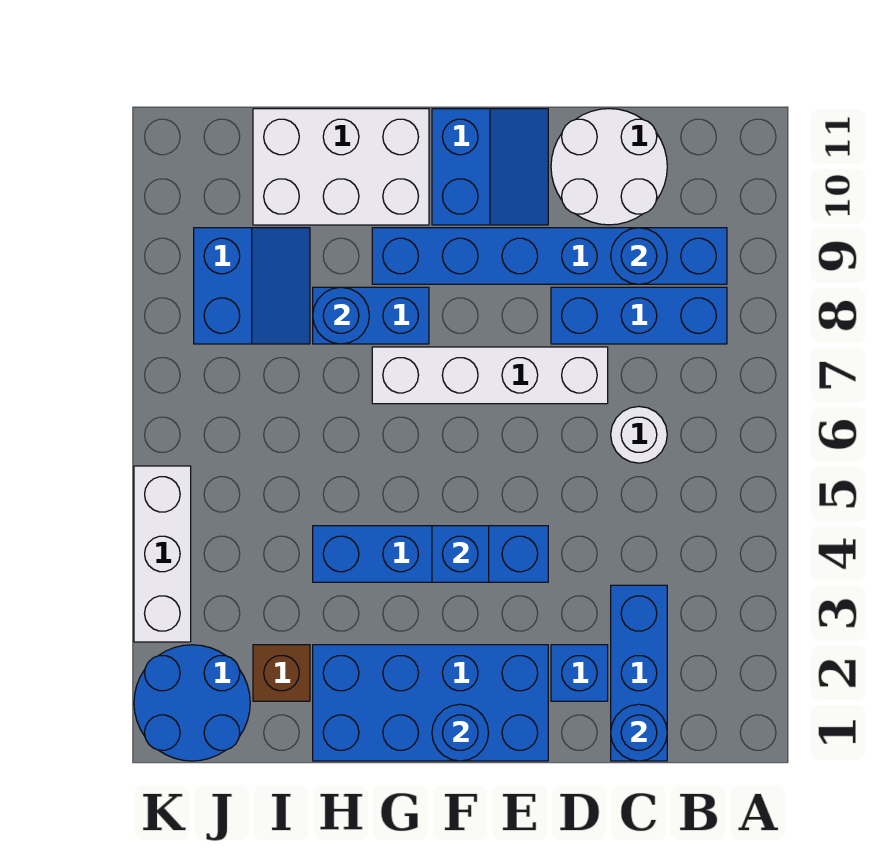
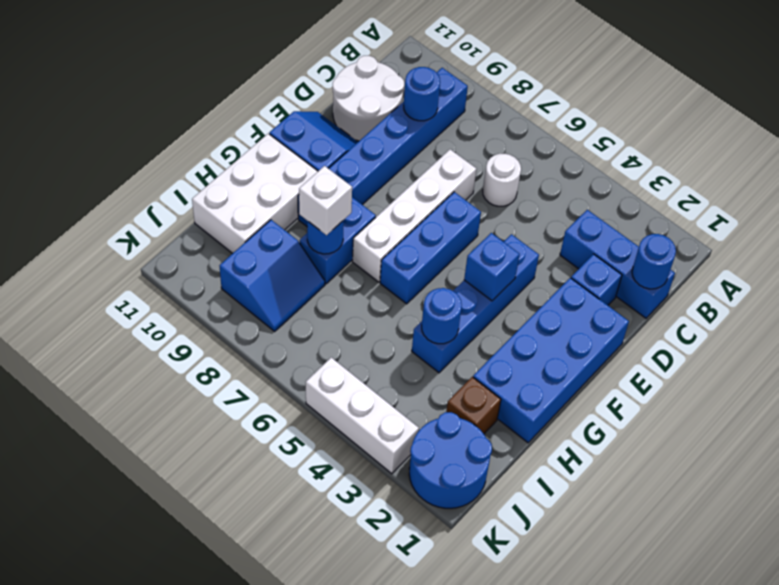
blue 1x3 brick [551,287,727,344] -> blue 1x3 brick moved to [380,192,481,304]
blue 1x1 round brick [432,704,489,761] -> blue 1x1 round brick moved to [422,288,462,344]
none -> white 1x1 brick [299,166,352,235]
blue 2x2 slope [194,228,310,344] -> blue 2x2 slope turned to [220,220,325,331]

